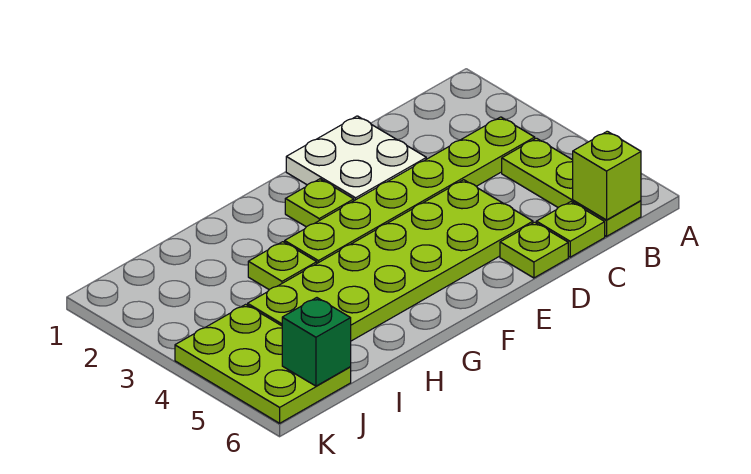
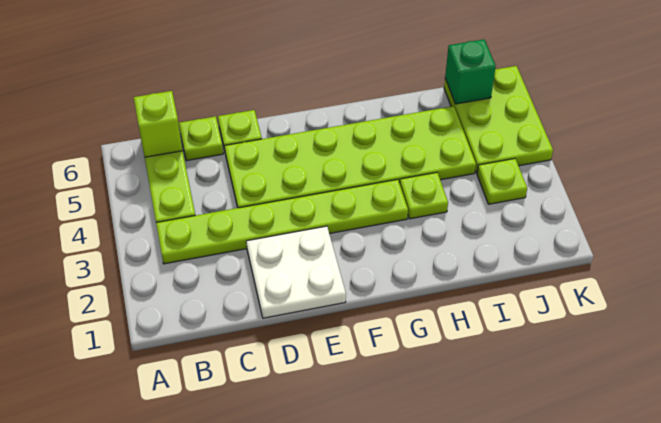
lime 1x1 plate [285,179,354,227] -> lime 1x1 plate moved to [477,159,527,204]

